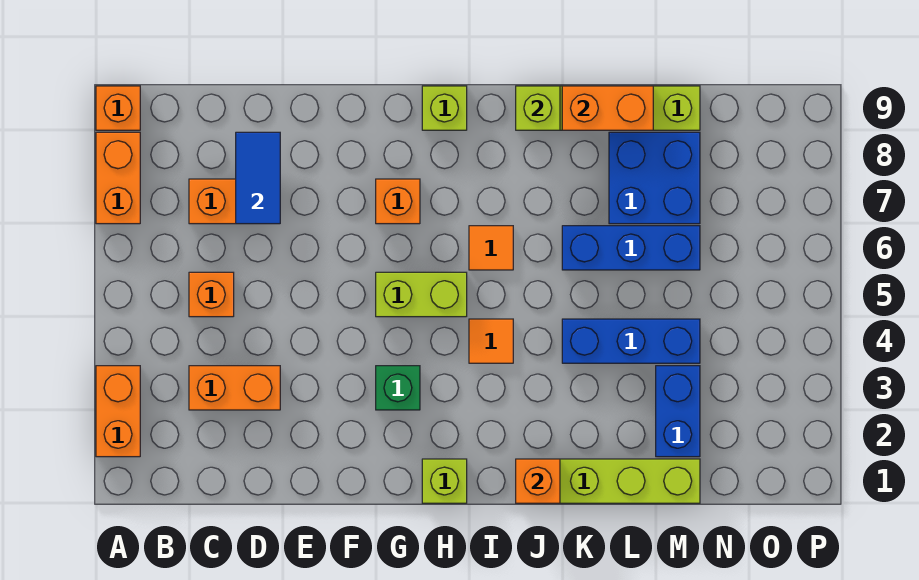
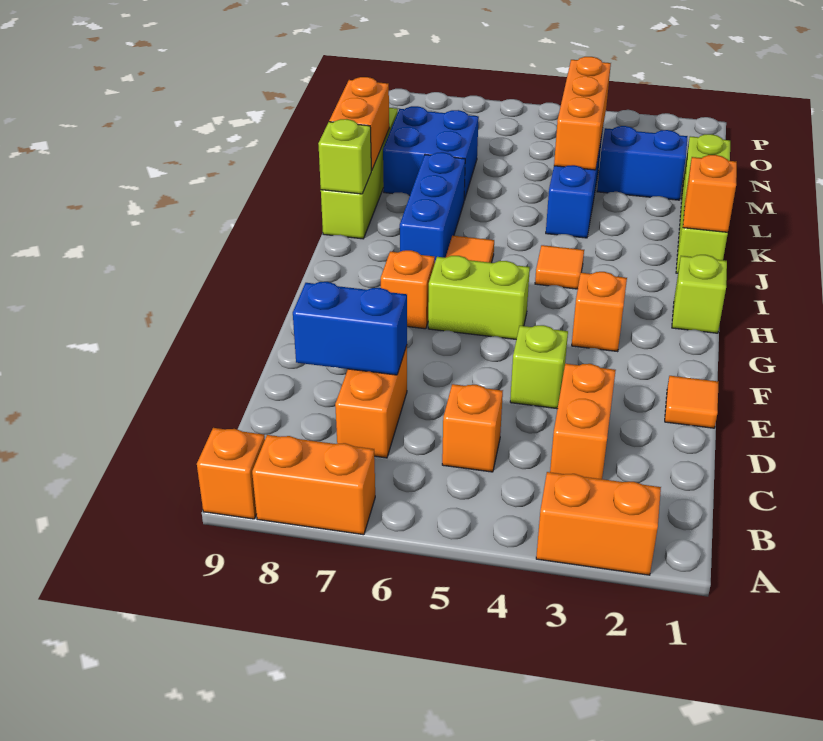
blue 1x2 tile [236,132,280,224] -> blue 1x2 brick [293,282,407,375]
none -> orange 1x1 tile [665,376,719,428]
green 1x1 brick [376,366,420,410] -> orange 1x1 brick [572,272,627,352]
lime 1x2 brick [376,272,467,317] -> lime 1x2 brick turned to [428,256,530,339]
lime 1x1 brick [422,86,467,130] -> lime 1x1 brick moved to [510,325,568,409]
blue 1x3 brick [562,226,700,270] -> blue 1x3 brick moved to [400,152,465,261]
none -> orange 1x3 brick [554,57,611,170]

